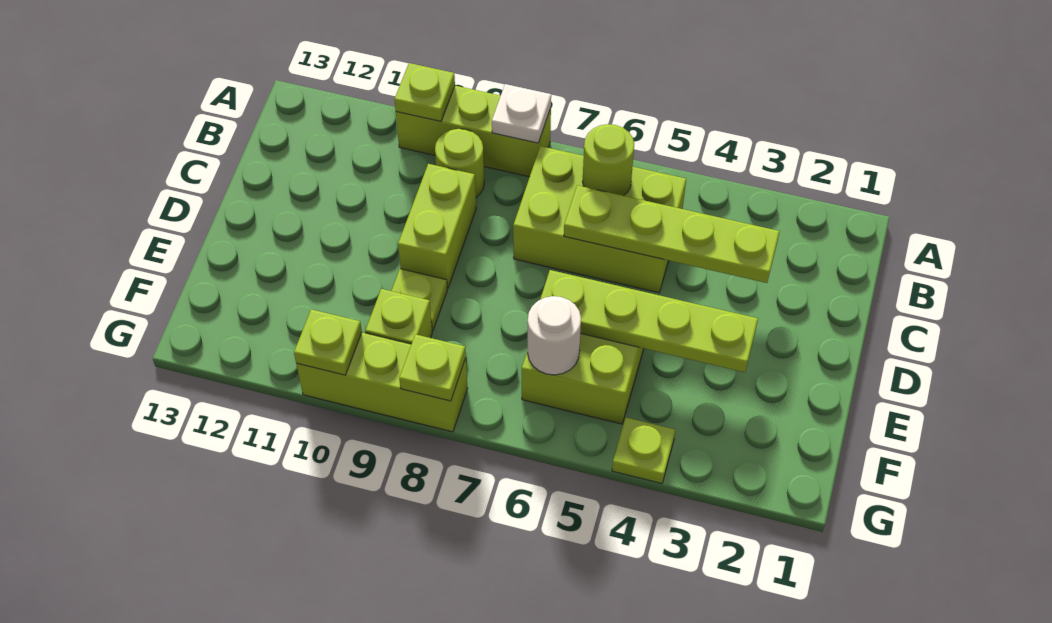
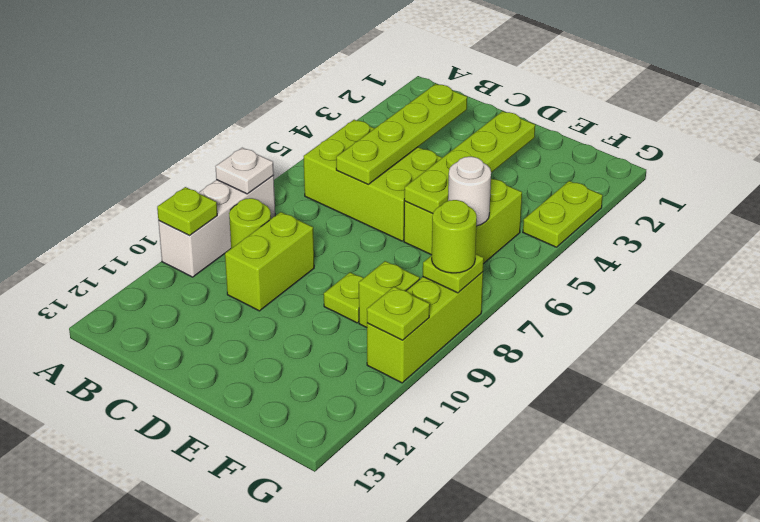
lime 1x3 brick [396,86,551,177] -> white 1x3 brick [158,175,275,277]
lime 2x3 brick [513,146,686,293] -> lime 2x3 brick turned to [304,120,442,241]
lime 1x1 round brick [583,124,634,196] -> lime 1x1 round brick moved to [432,200,477,273]
lime 1x2 brick [398,164,476,288] -> lime 1x2 brick turned to [225,212,314,311]
lime 1x1 plate [612,417,675,484] -> lime 1x2 plate [523,181,603,247]

